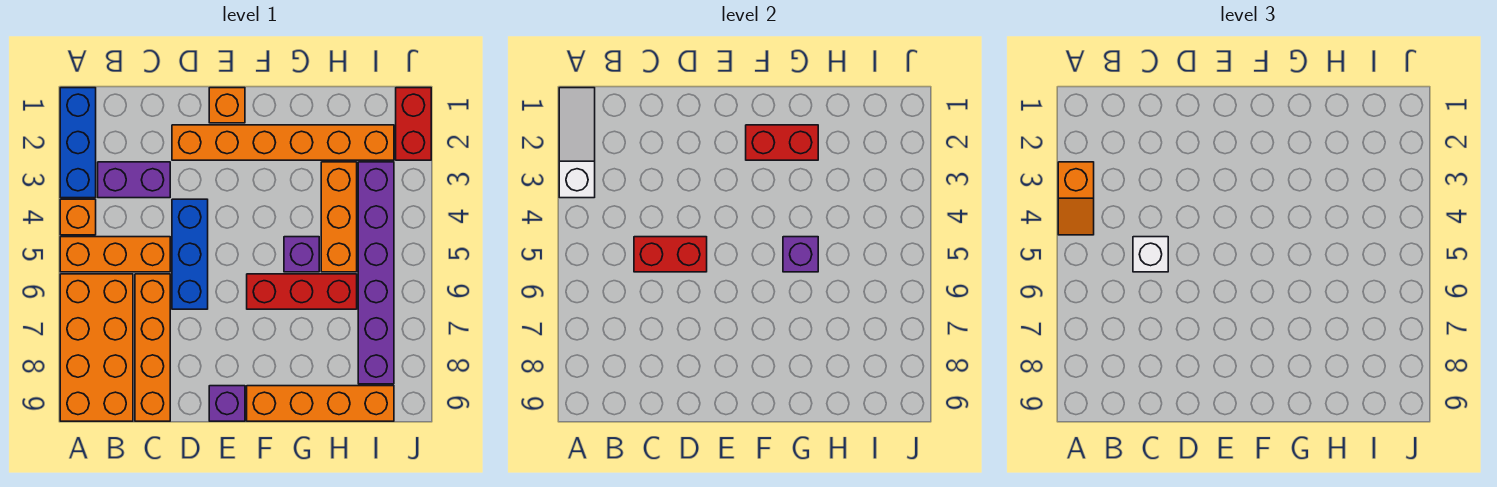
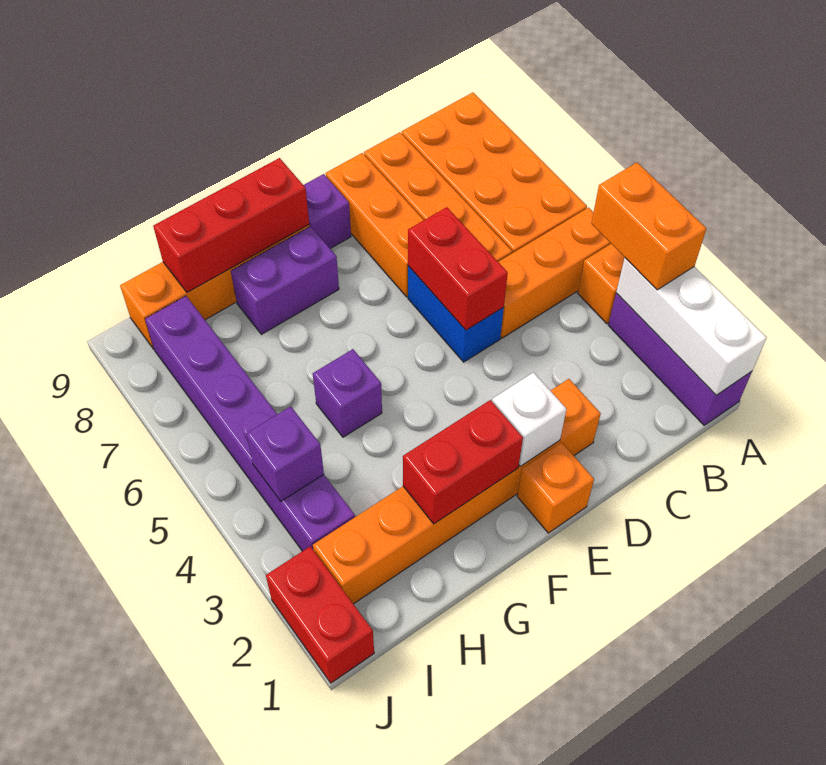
blue 1x3 brick [60,88,96,198] -> purple 1x3 brick [608,293,752,425]
white 1x3 slope [559,88,595,198] -> white 1x3 brick [616,258,767,395]
orange 1x2 slope [1058,162,1094,235] -> orange 1x2 brick [591,163,706,290]
purple 1x2 brick [98,162,170,198] -> purple 1x2 brick moved to [231,226,339,334]
red 1x2 brick [634,237,707,272] -> red 1x2 brick turned to [408,207,508,330]
white 1x1 brick [1133,237,1168,272] -> white 1x1 brick moved to [492,372,566,466]
blue 1x3 brick [172,199,208,309] -> blue 1x2 brick [408,266,504,362]
red 1x3 brick [247,274,357,309] -> red 1x3 brick moved to [153,158,309,292]
purple 1x1 brick [783,237,818,272] -> purple 1x1 brick moved to [246,406,324,501]
orange 1x3 brick [321,162,357,272] -> orange 1x3 brick moved to [326,153,424,297]

